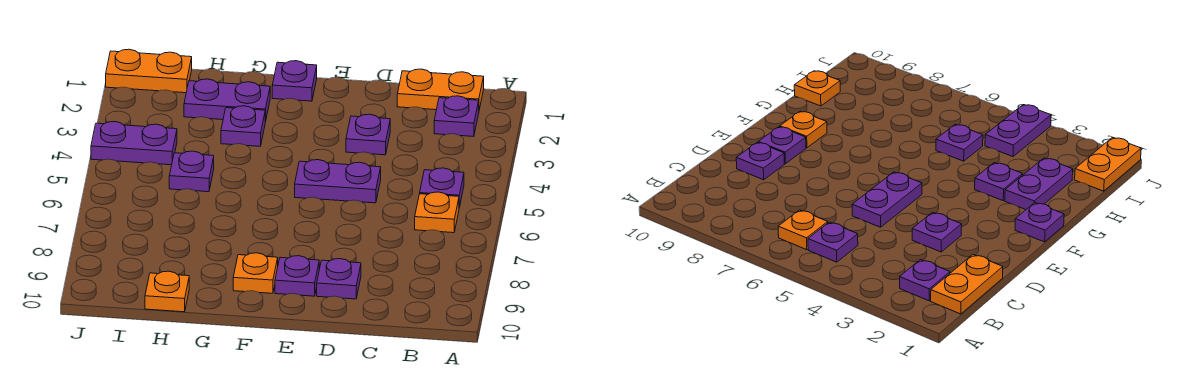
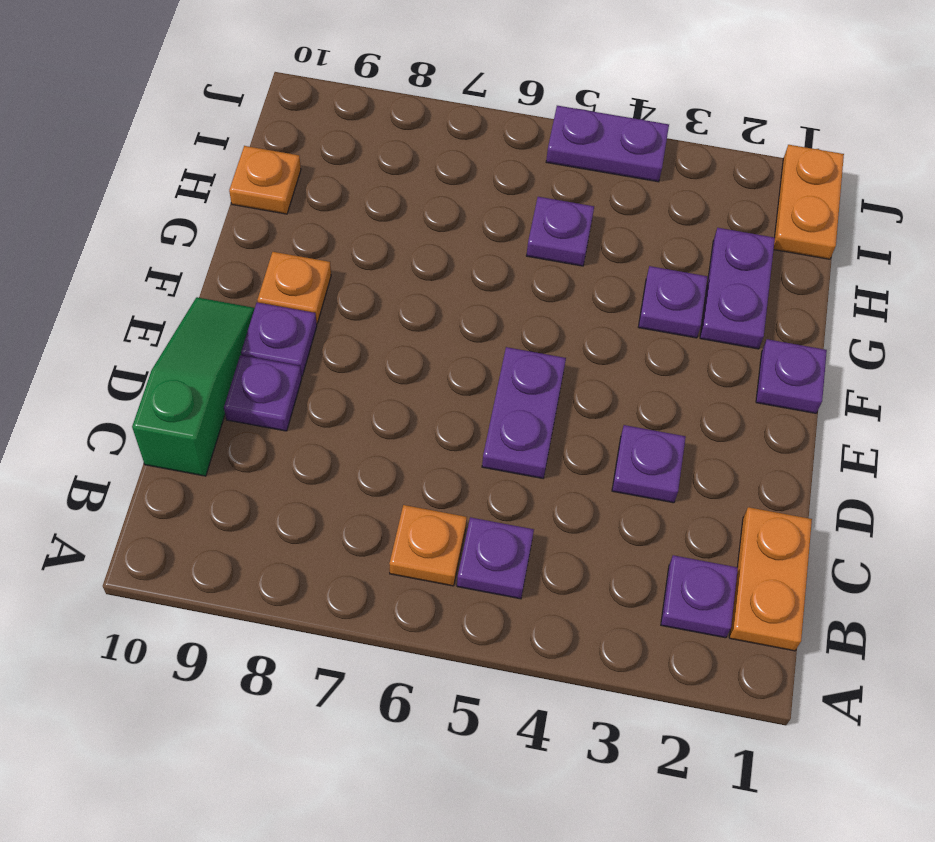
none -> green 1x3 slope [132,297,255,476]
purple 1x2 plate [91,122,177,165] -> purple 1x2 plate turned to [546,106,669,182]

